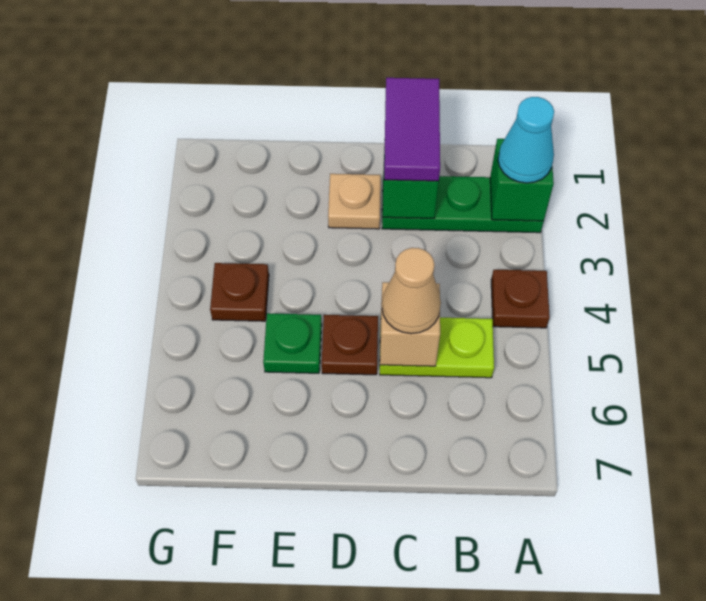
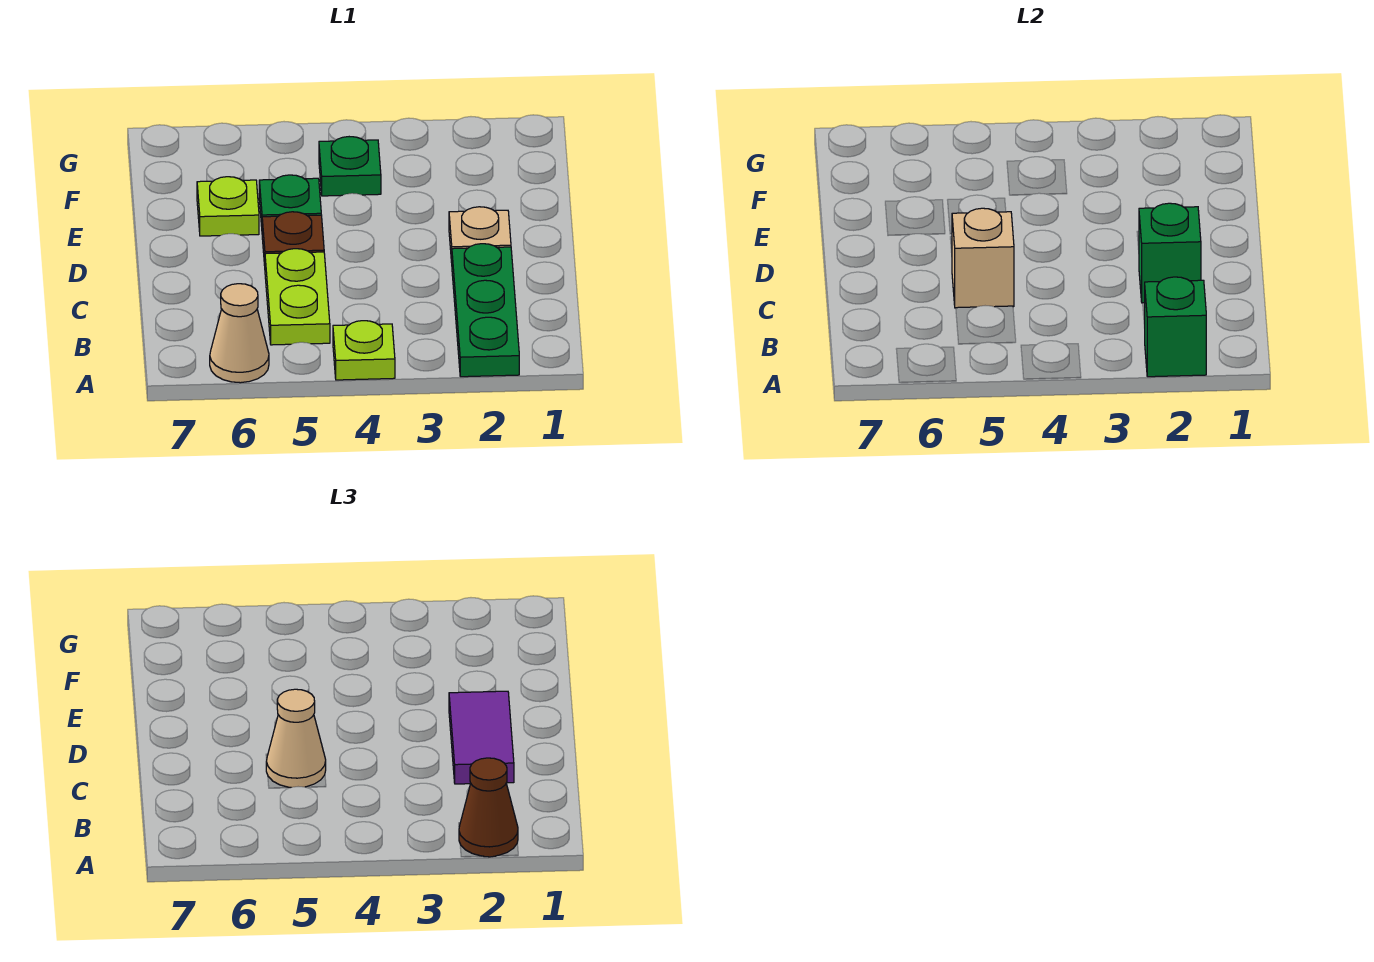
cyan 1x1 cone [498,97,554,183] -> brown 1x1 cone [459,758,518,857]
brown 1x1 plate [491,270,550,328] -> lime 1x1 plate [333,321,395,380]
none -> tan 1x1 cone [210,284,269,383]
purple 1x2 tile [384,78,440,181] -> purple 1x2 tile turned to [449,691,514,784]
none -> lime 1x1 plate [197,177,259,236]
brown 1x1 plate [210,263,269,321] -> green 1x1 plate [319,137,381,196]

